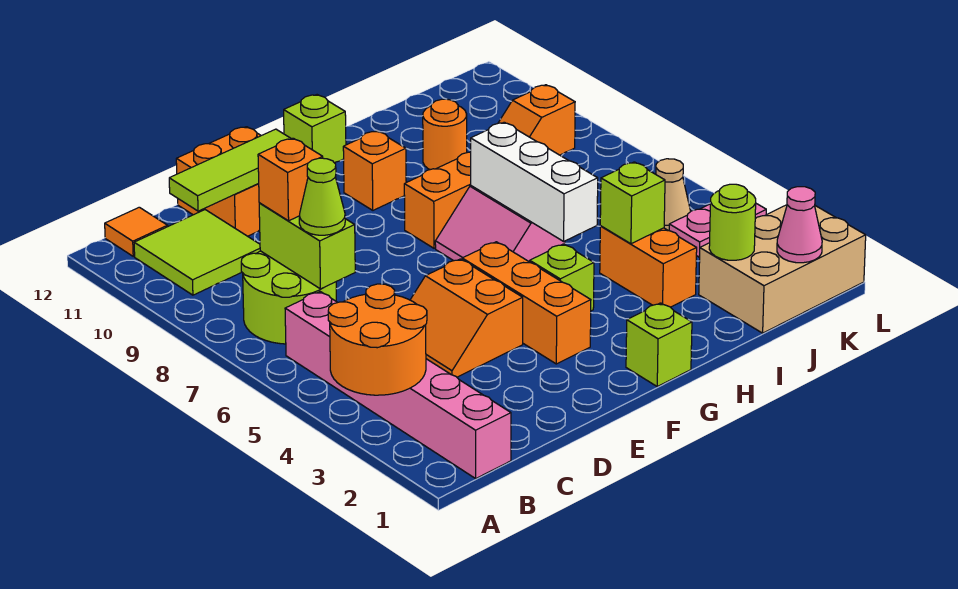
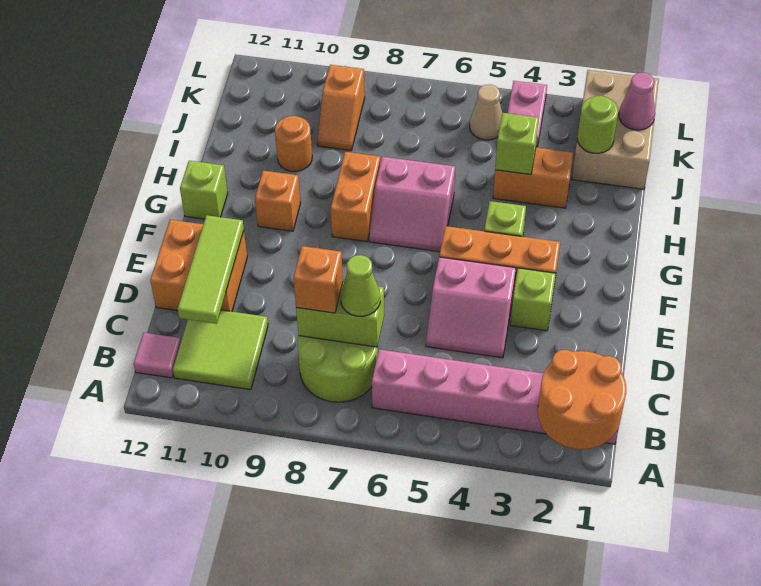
orange 2x2 round brick [328,284,427,395] -> orange 2x2 round brick moved to [538,350,626,449]
orange 1x1 tile [105,207,168,256] -> pink 1x1 tile [134,333,181,378]
orange 2x2 slope [410,259,523,377] -> pink 2x2 slope [426,257,516,358]
lime 1x1 brick [626,303,692,386] -> lime 1x1 brick moved to [510,268,556,331]
white 1x3 brick [471,122,598,241] -> none

